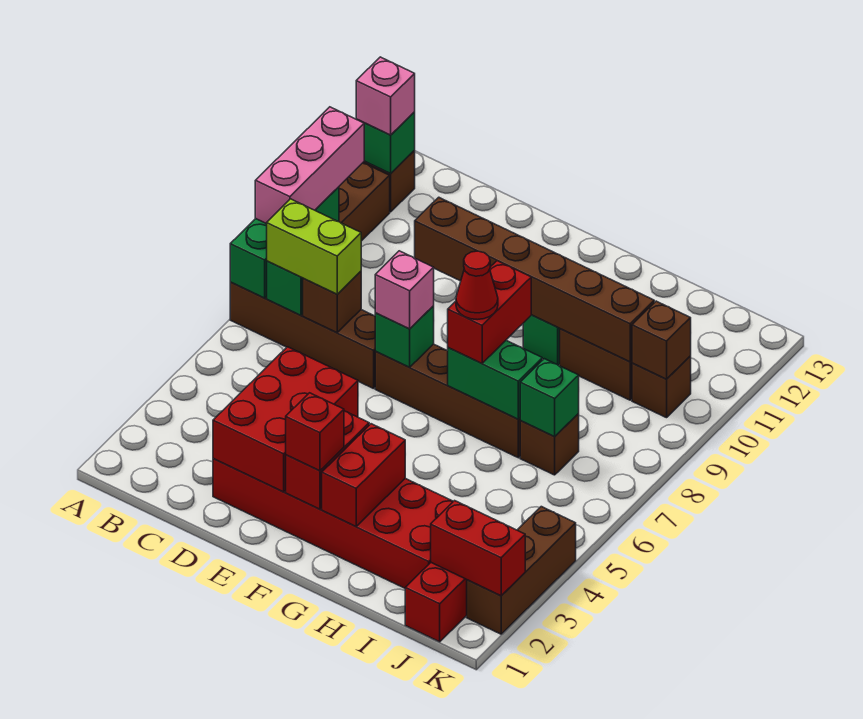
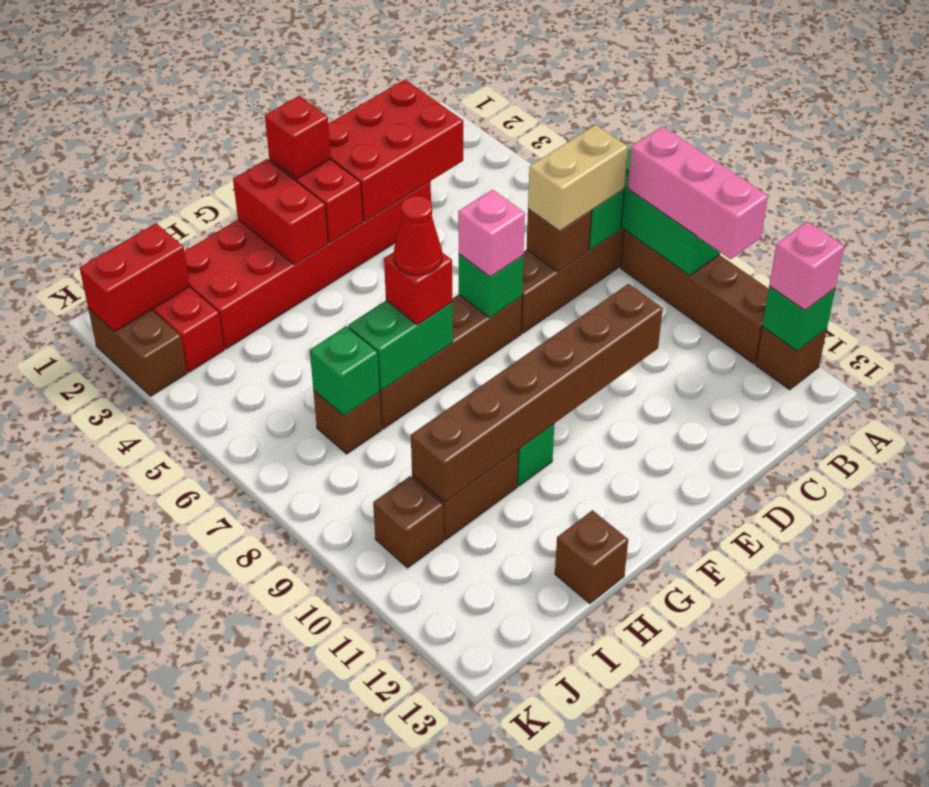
lime 1x2 brick [267,199,361,294] -> tan 1x2 brick [528,125,628,231]
red 2x3 brick [213,347,358,492] -> red 2x3 brick turned to [328,80,463,221]
red 1x2 brick [448,261,531,363] -> red 1x1 brick [384,252,452,325]
brown 1x1 brick [632,301,691,379] -> brown 1x1 brick moved to [555,510,628,603]
brown 1x3 brick [467,507,576,634] -> brown 1x2 brick [88,309,187,396]

